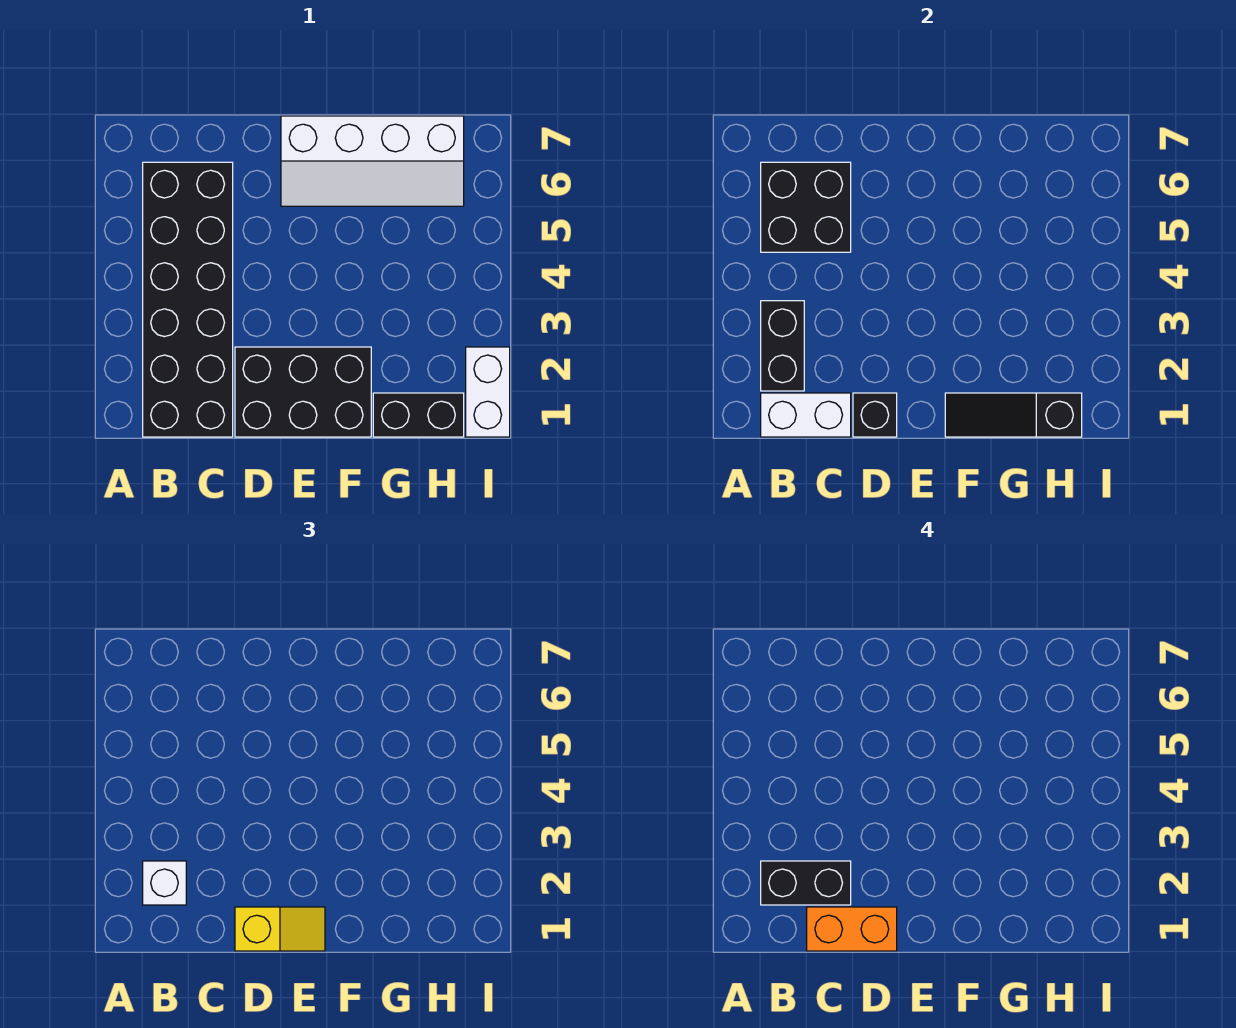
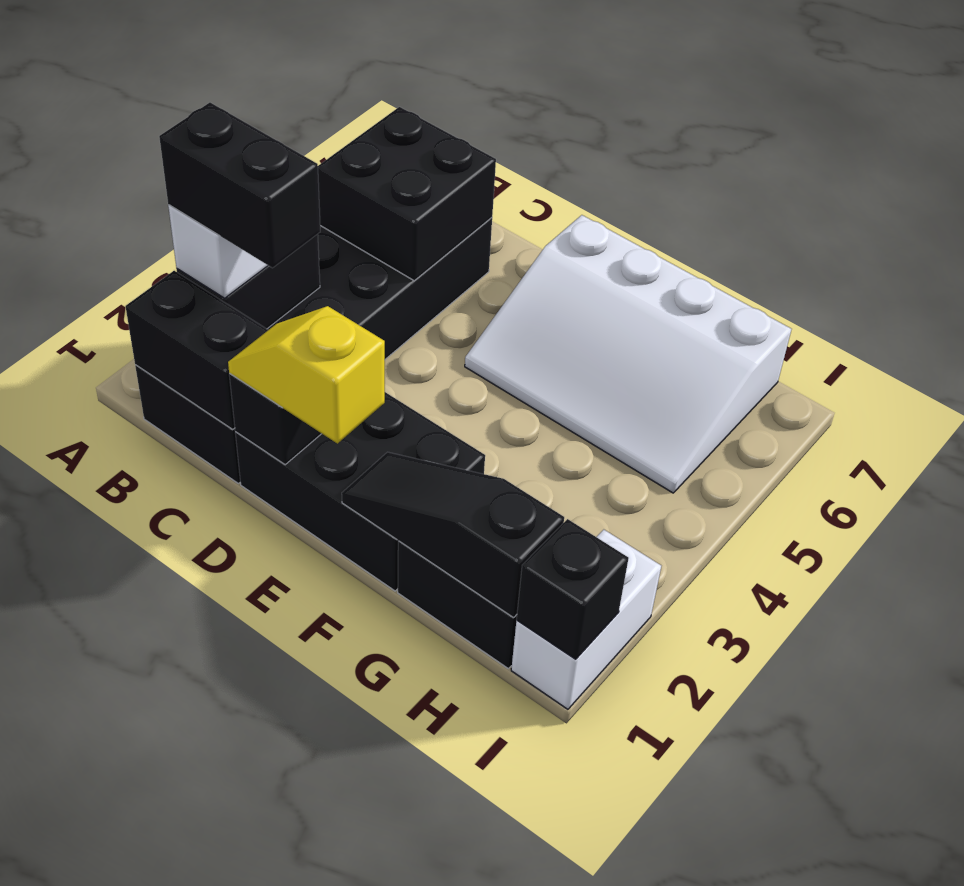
white 1x2 brick [761,393,851,437] -> black 1x2 brick [125,271,268,429]
orange 1x2 brick [807,907,897,951] -> none
yellow 1x2 slope [235,907,325,951] -> yellow 1x2 slope turned to [228,306,385,444]
white 2x4 slope [281,116,464,206] -> white 3x4 slope [465,215,792,493]
none -> black 1x1 brick [517,519,629,659]

